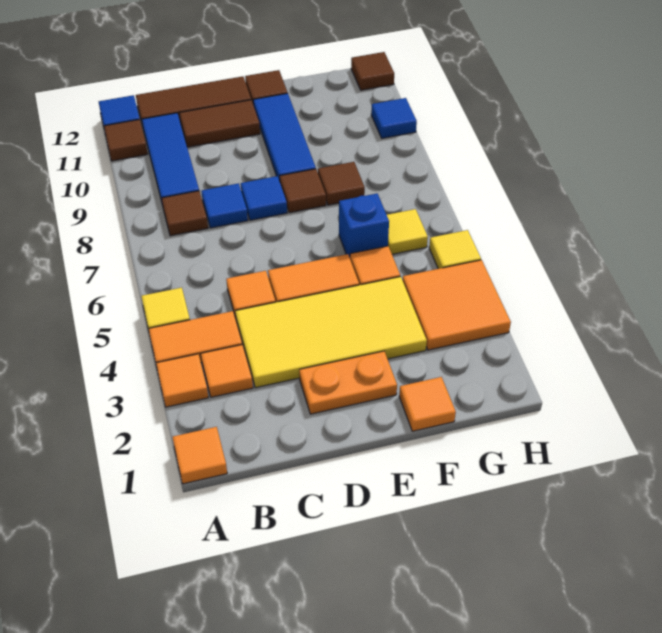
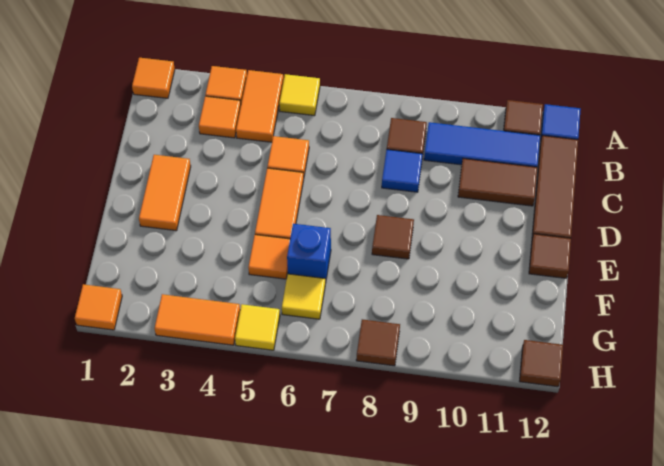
yellow 2x4 tile [235,277,427,388] -> none
brown 1x2 tile [179,100,260,147] -> brown 1x2 tile turned to [458,159,537,206]
orange 1x2 plate [299,351,397,414] -> orange 1x2 tile [139,155,191,231]
blue 1x1 tile [241,176,287,220] -> none
blue 1x3 tile [253,93,316,181] -> none
orange 1x1 tile [399,377,456,431] -> orange 1x1 tile moved to [75,284,122,330]
brown 1x1 tile [318,162,365,205] -> brown 1x1 tile moved to [356,319,400,366]
orange 2x2 tile [403,260,511,350] -> orange 1x2 tile [154,294,240,345]
blue 1x1 tile [371,98,417,138] -> none

